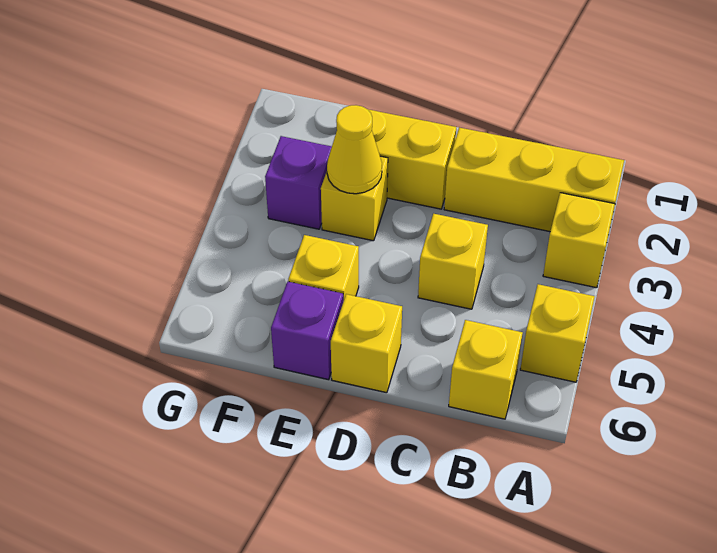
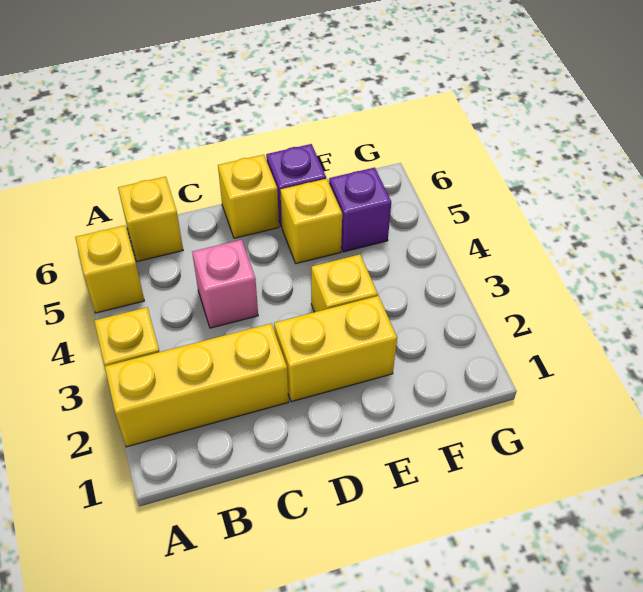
yellow 1x1 brick [418,214,488,309] -> pink 1x1 brick [192,240,258,328]
yellow 1x1 cone [327,105,382,194] -> none
purple 1x1 brick [265,136,332,229] -> purple 1x1 brick moved to [329,168,391,252]

